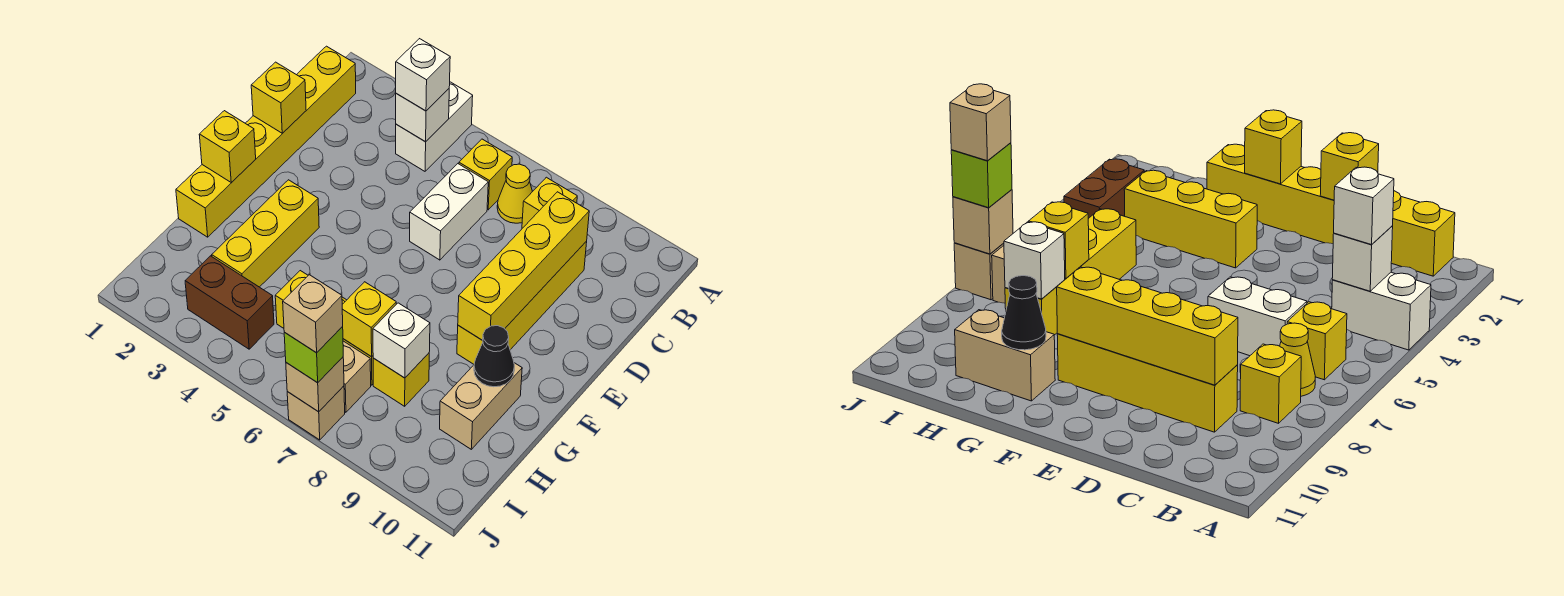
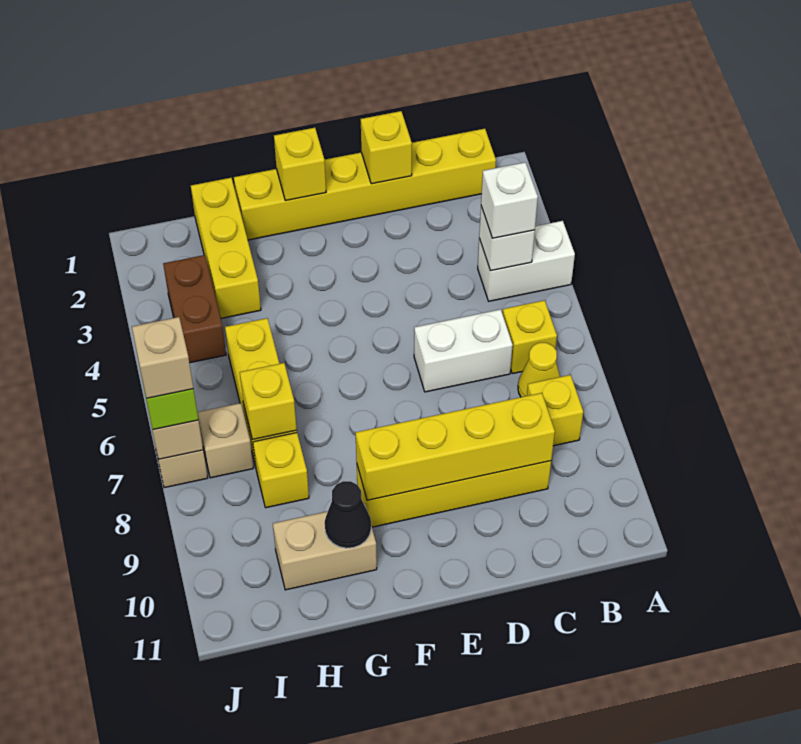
yellow 1x3 brick [212,180,319,287] -> yellow 1x3 brick turned to [191,178,261,318]
white 1x1 brick [373,303,430,378] -> none

